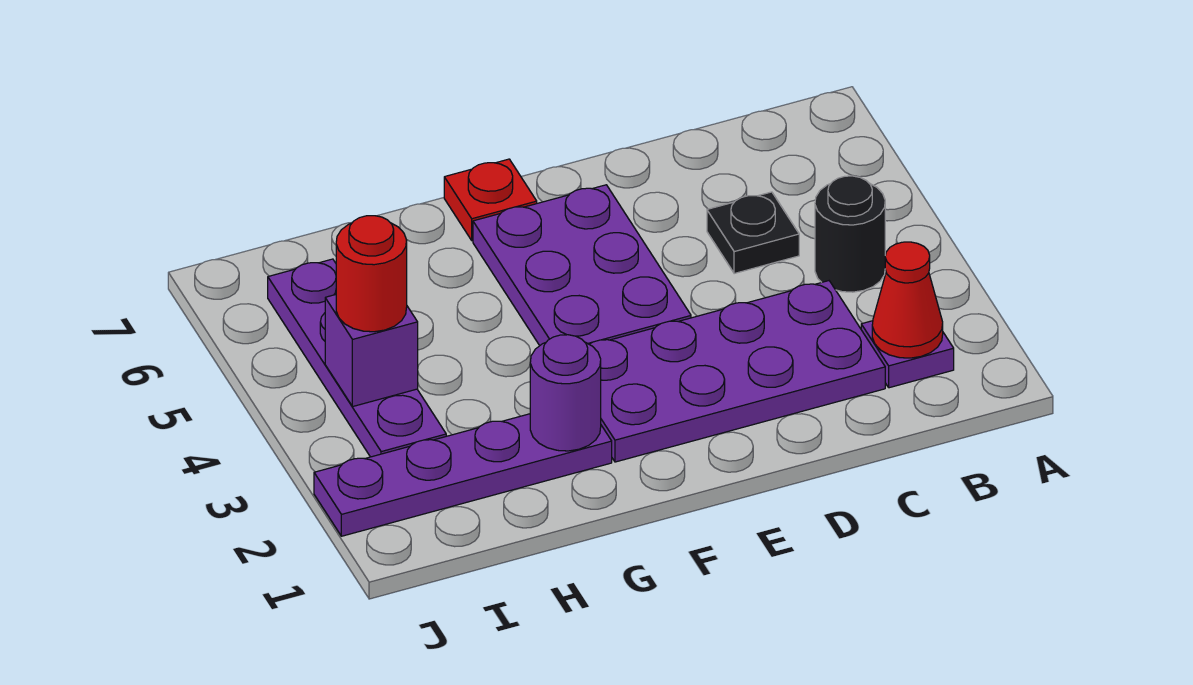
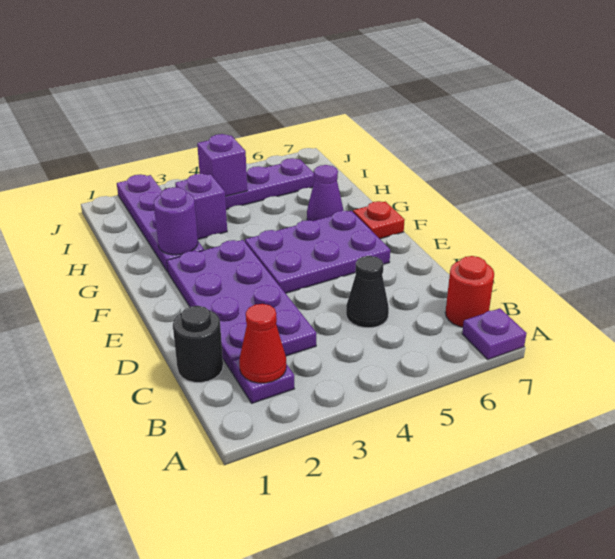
none -> purple 1x1 plate [462,308,527,360]
black 1x1 round brick [815,176,885,292] -> black 1x1 round brick moved to [173,306,223,383]
black 1x1 plate [707,192,799,274] -> black 1x1 cone [346,256,389,328]
none -> purple 1x1 cone [307,165,344,221]
none -> purple 1x1 brick [175,174,227,239]
red 1x1 round brick [336,216,407,332] -> red 1x1 round brick moved to [445,256,494,327]

